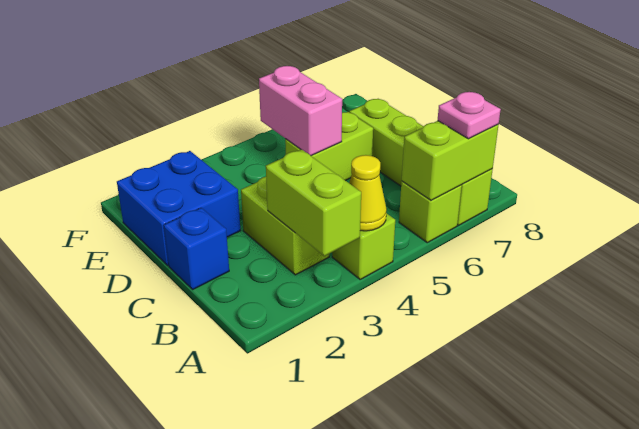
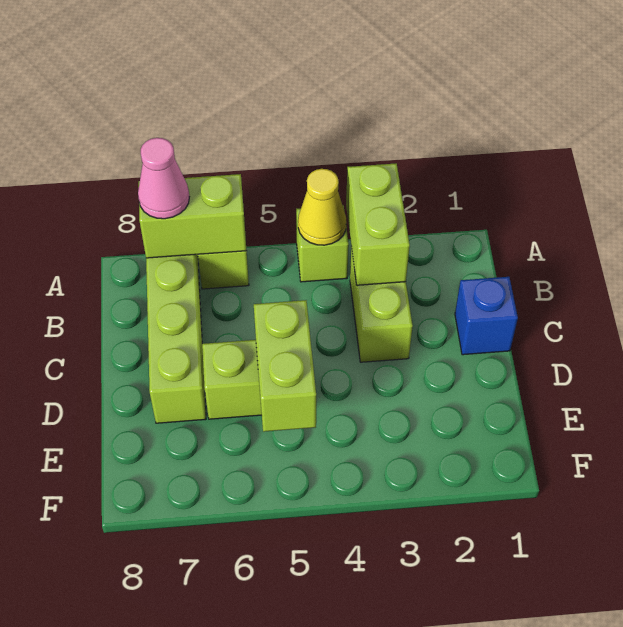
pink 1x1 plate [438,92,501,139] -> pink 1x1 cone [138,138,189,219]
blue 2x2 brick [117,151,240,265] -> none
pink 1x2 brick [259,66,342,156] -> lime 1x2 brick [254,300,316,432]

